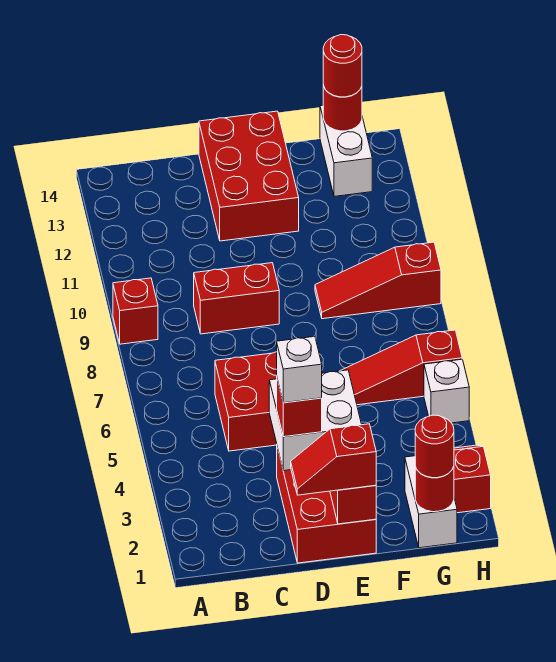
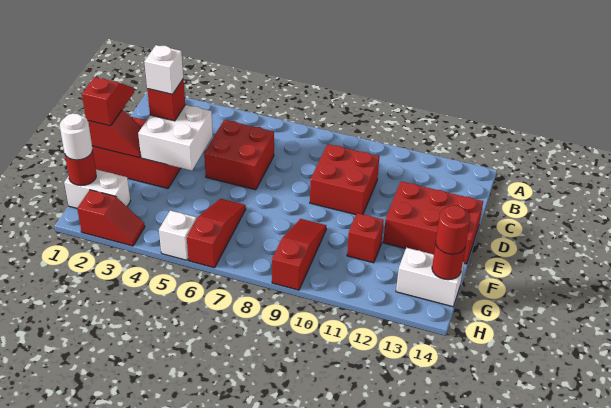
red 1x1 brick [113,278,158,344] -> red 1x1 brick moved to [347,213,384,263]
red 1x2 brick [194,263,279,334] -> red 2x2 brick [310,144,379,215]
red 1x1 round brick [415,415,454,478] -> white 1x1 round brick [60,113,92,160]

